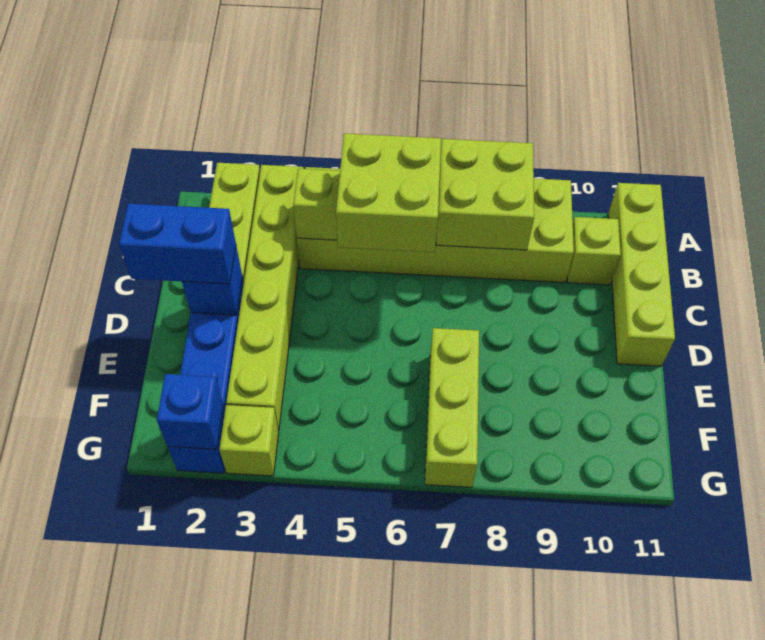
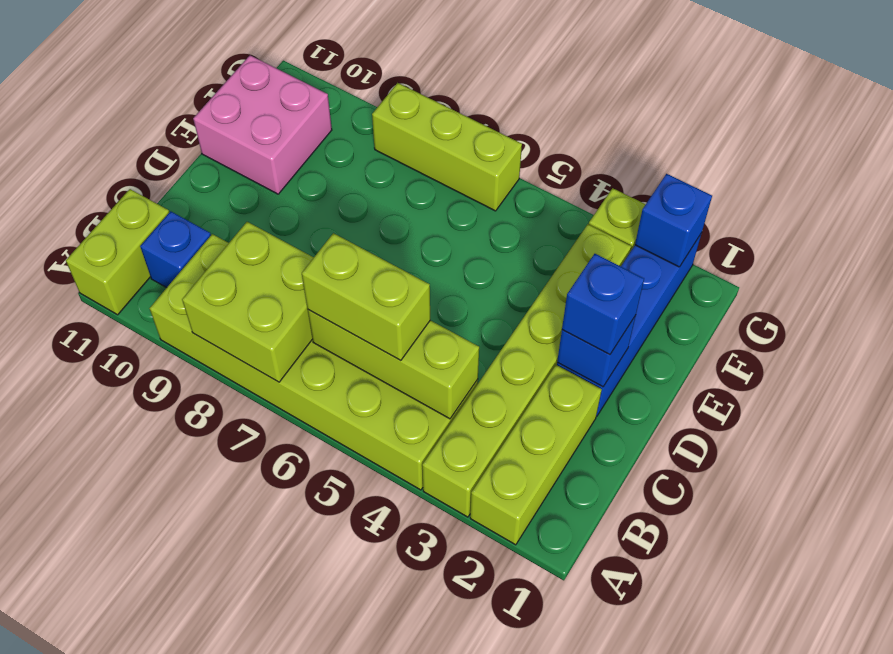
lime 1x4 brick [608,183,675,366] -> lime 1x2 brick [66,189,169,315]
lime 2x2 brick [336,133,441,252] -> lime 1x2 brick [302,233,430,361]
lime 1x1 brick [567,217,621,285] -> blue 1x1 brick [140,211,211,288]
blue 1x2 brick [119,204,236,284] -> blue 1x1 brick [562,254,644,354]
lime 1x3 brick [425,328,479,487] -> lime 1x3 brick turned to [372,83,522,211]
none -> pink 2x2 brick [193,55,332,194]

